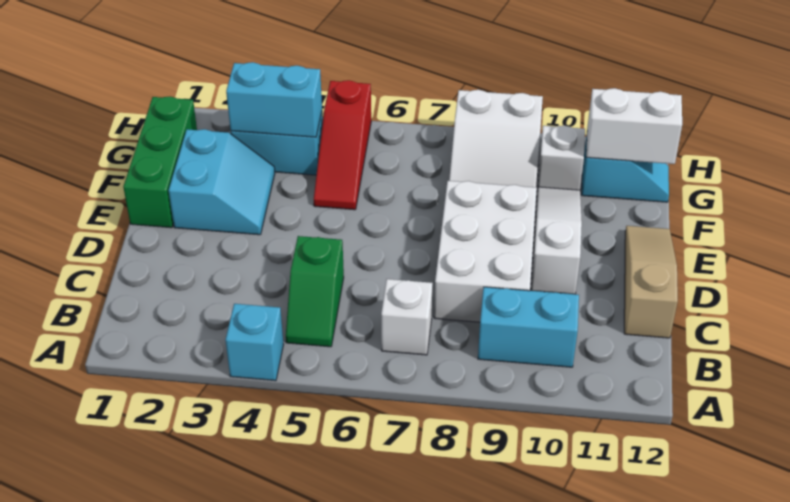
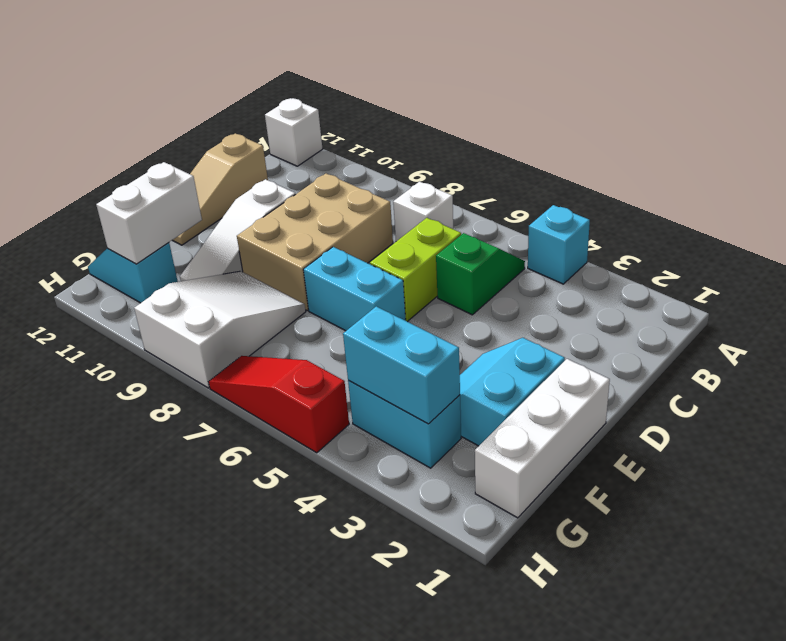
cyan 1x2 brick [478,287,579,367] -> cyan 1x2 brick moved to [303,247,406,331]
none -> lime 1x2 brick [370,218,461,322]
white 2x3 brick [434,181,537,322] -> tan 2x3 brick [237,174,393,311]
green 1x3 brick [123,97,197,228] -> white 1x3 brick [475,359,610,518]
red 1x3 slope [314,80,371,210] -> red 1x3 slope turned to [209,356,349,453]
white 1x1 brick [538,126,585,190] -> white 1x1 brick moved to [265,98,322,166]
white 1x2 brick [586,88,682,164] -> white 1x2 brick turned to [96,162,202,264]

